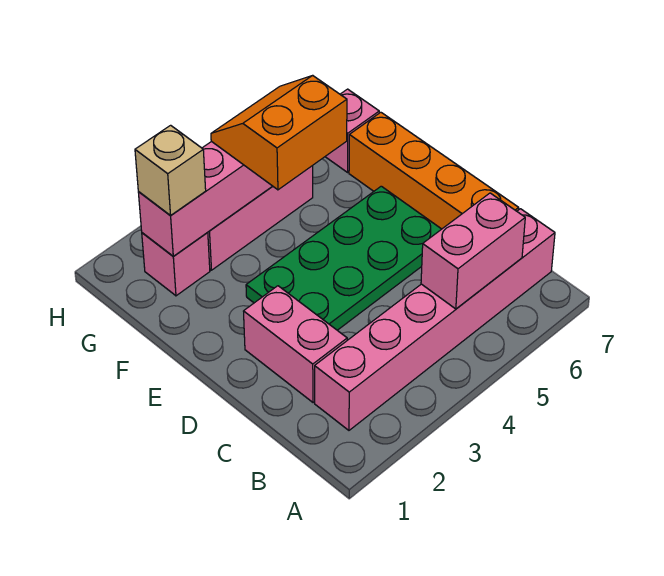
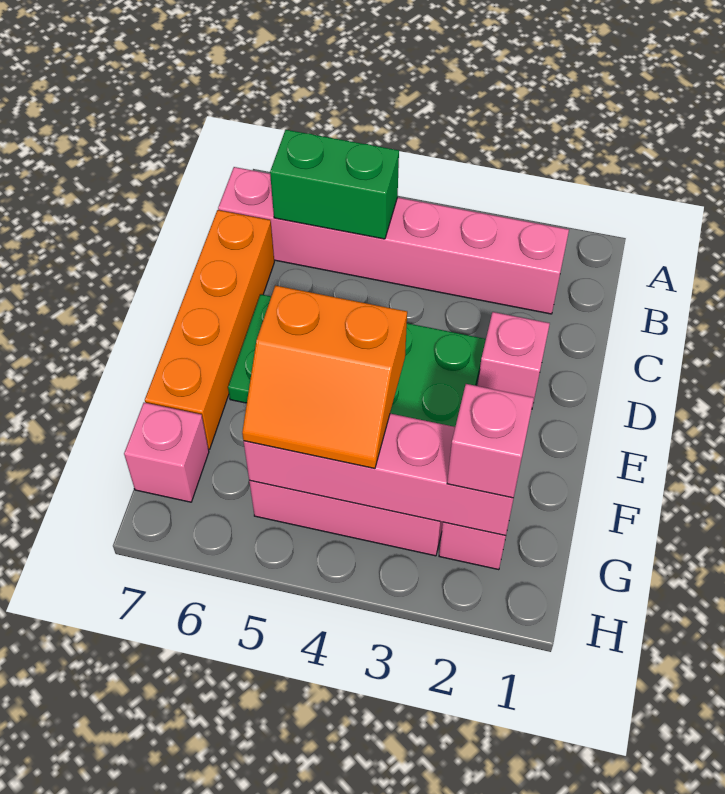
pink 1x2 brick [421,193,525,309] -> green 1x2 brick [270,130,399,239]
pink 1x2 brick [244,286,347,403] -> pink 1x1 brick [478,312,550,408]
tan 1x1 brick [135,125,206,216] -> pink 1x1 brick [447,384,534,498]

